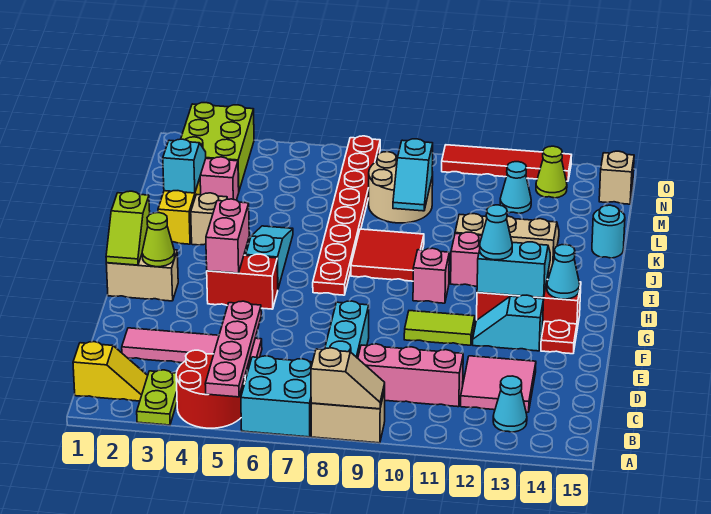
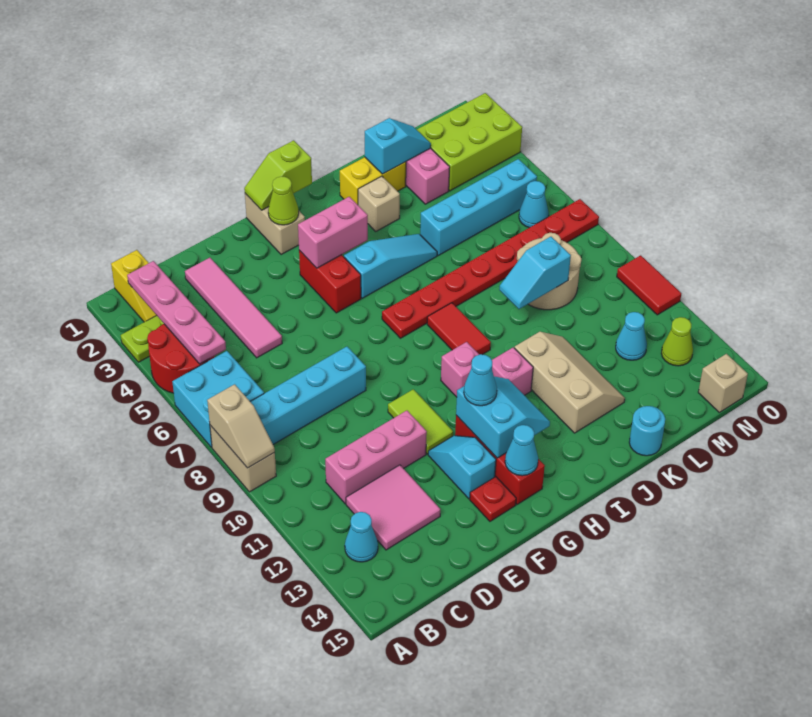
pink 1x4 plate [205,301,261,397] -> pink 1x4 plate turned to [127,261,226,364]
pink 1x3 brick [358,344,463,407] -> pink 1x3 brick turned to [325,411,427,504]
red 2x2 tile [351,229,424,281] -> red 1x2 tile [427,303,491,355]
none -> cyan 1x4 brick [420,159,537,255]
none -> cyan 1x1 cone [519,181,549,228]
red 1x4 tile [442,145,572,181] -> red 1x2 tile [617,255,681,315]

